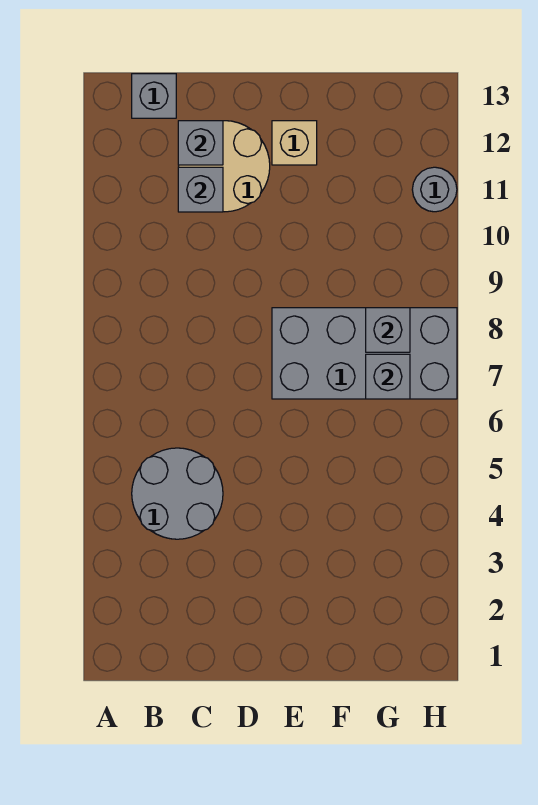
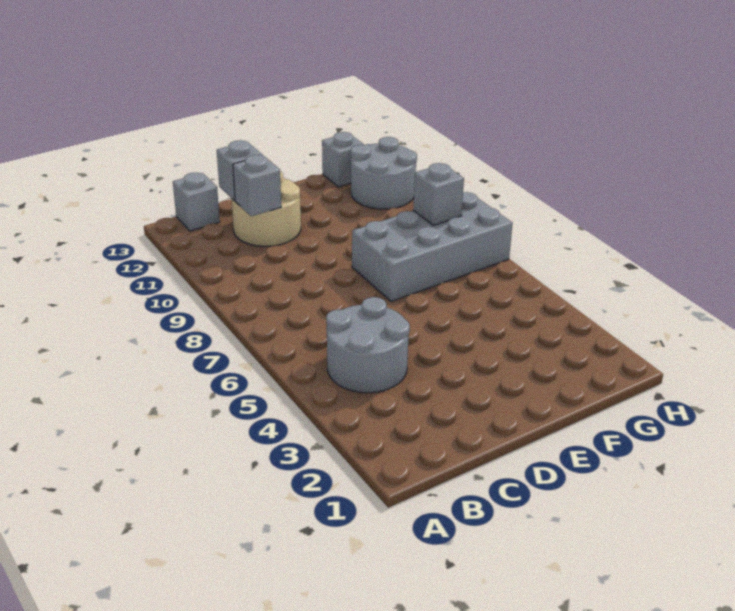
tan 1x1 brick [272,121,317,165] -> none
grey 1x1 brick [366,354,410,399] -> grey 1x1 brick moved to [322,132,364,187]
grey 1x1 round brick [412,167,457,212] -> grey 2x2 round brick [351,137,417,209]

